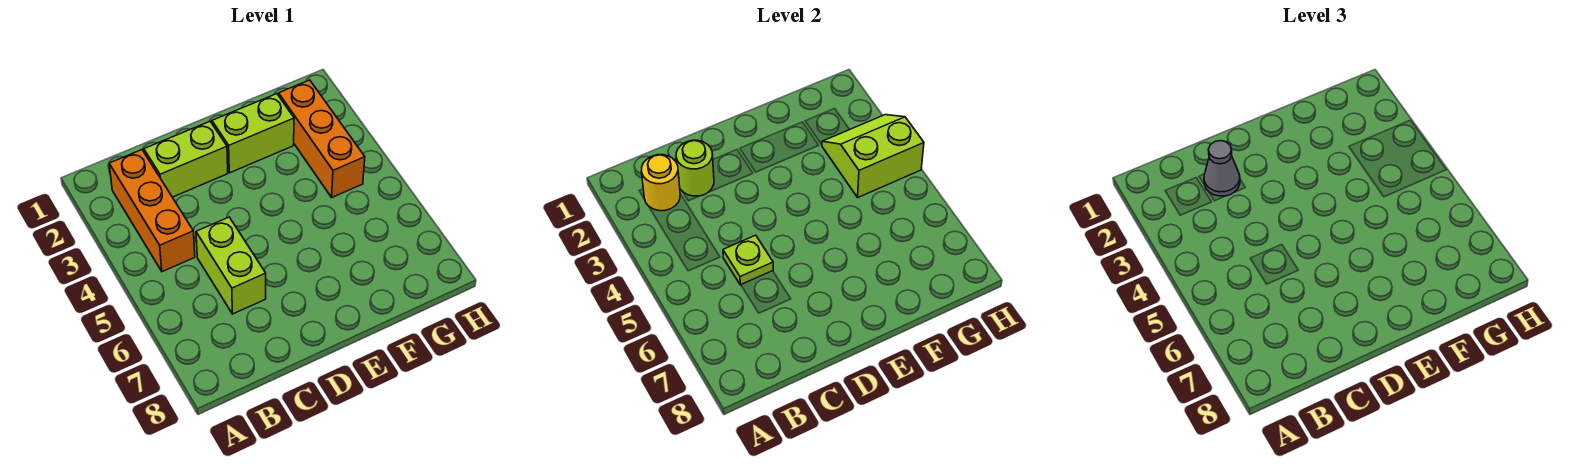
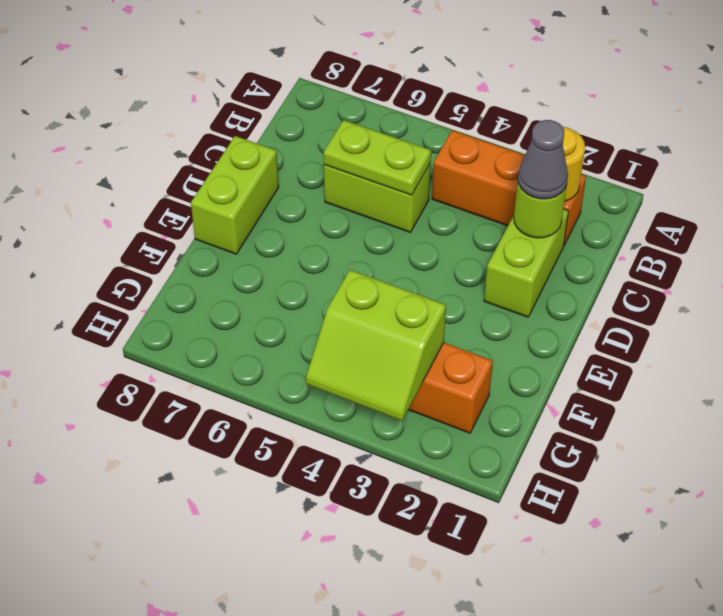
lime 1x1 plate [723,235,773,285] -> lime 1x2 plate [324,120,431,195]
lime 1x2 brick [212,94,294,173] -> lime 1x2 brick moved to [191,136,279,254]
lime 2x2 slope [822,115,924,197] -> lime 2x2 slope turned to [306,270,446,421]

